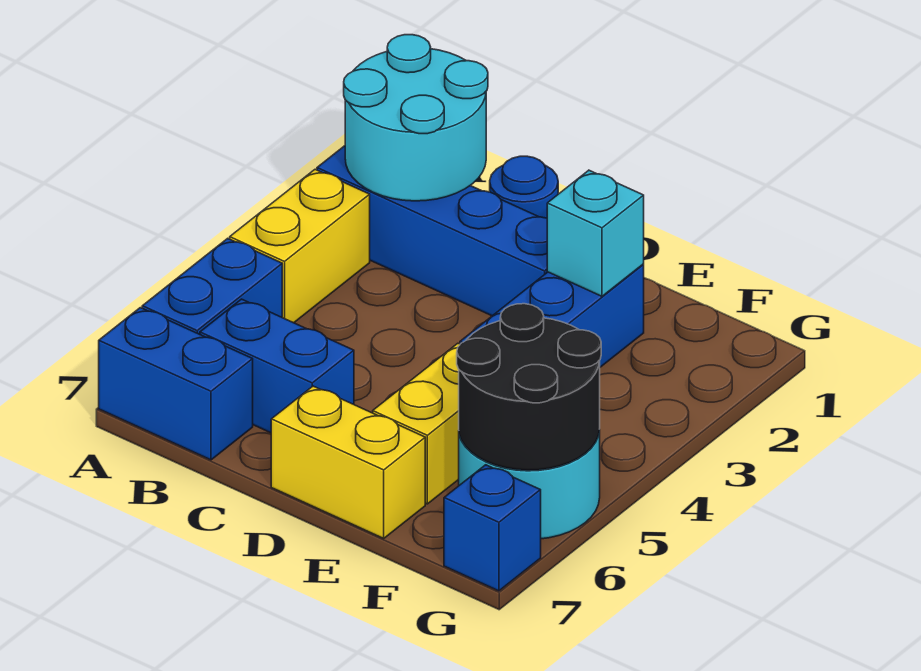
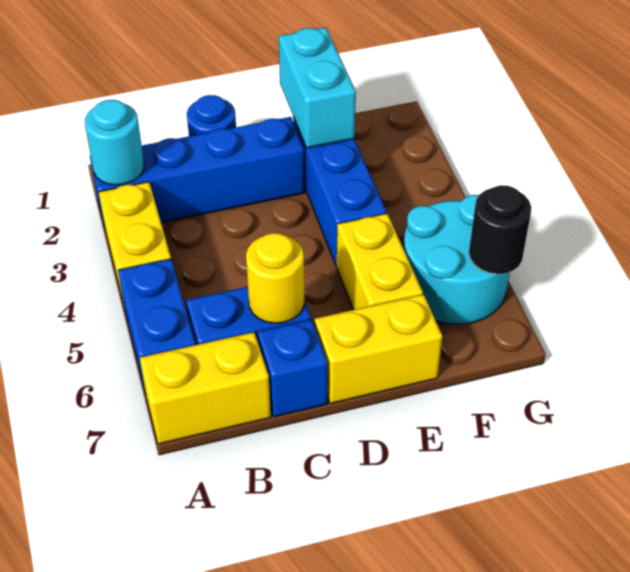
cyan 2x2 round brick [344,35,488,201] -> cyan 1x1 round brick [85,100,144,185]
blue 1x2 brick [99,308,253,460] -> yellow 1x2 brick [140,332,271,444]
none -> yellow 1x1 round brick [246,233,304,323]
cyan 1x1 brick [547,170,644,296] -> cyan 1x2 brick [279,28,356,148]
black 2x2 round brick [457,304,601,470] -> black 1x1 round brick [469,185,531,274]
blue 1x1 brick [444,465,541,591] -> blue 1x1 brick moved to [257,319,328,417]

